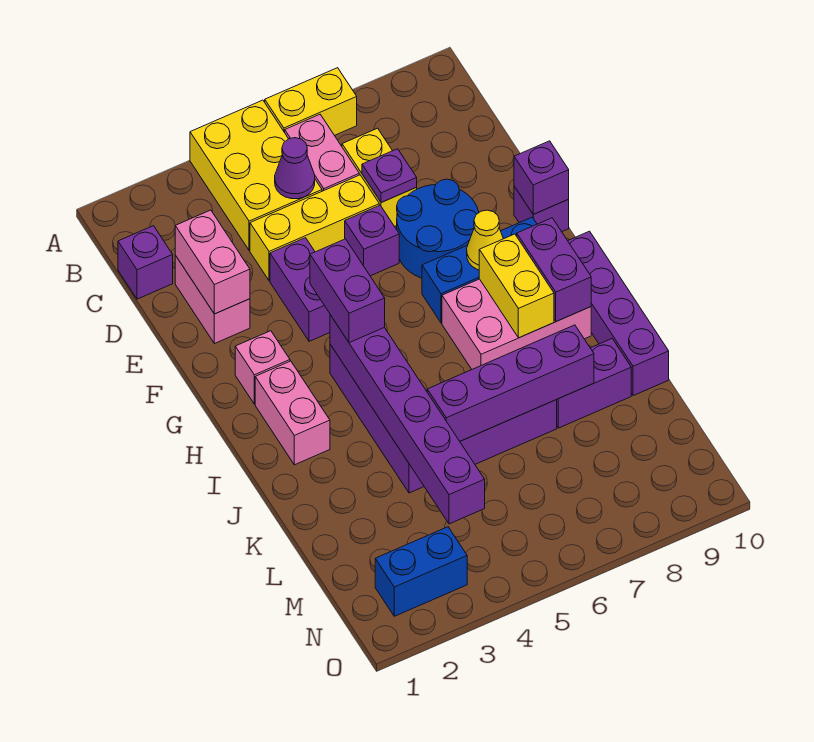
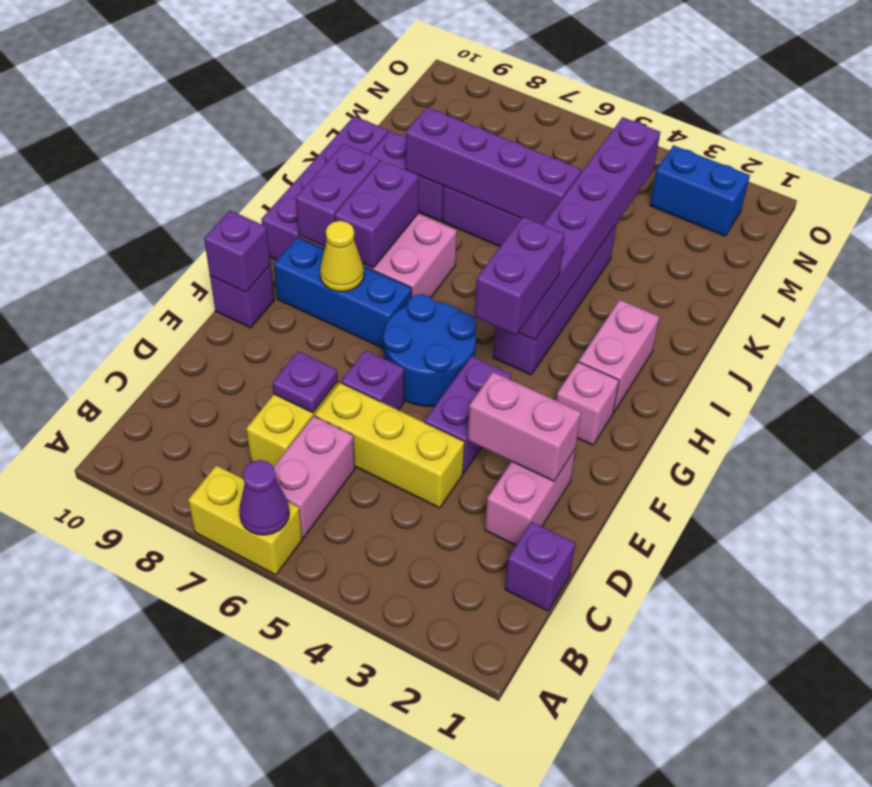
yellow 2x3 brick [190,100,322,250] -> none
purple 1x1 cone [275,138,315,199] -> purple 1x1 cone moved to [239,460,289,535]
pink 1x2 brick [175,210,250,314] -> pink 1x2 brick turned to [468,372,581,481]
blue 2x2 round brick [397,179,479,278] -> blue 2x2 round brick moved to [383,294,476,406]
yellow 1x2 brick [479,234,554,338] -> purple 1x2 brick [335,160,419,268]

